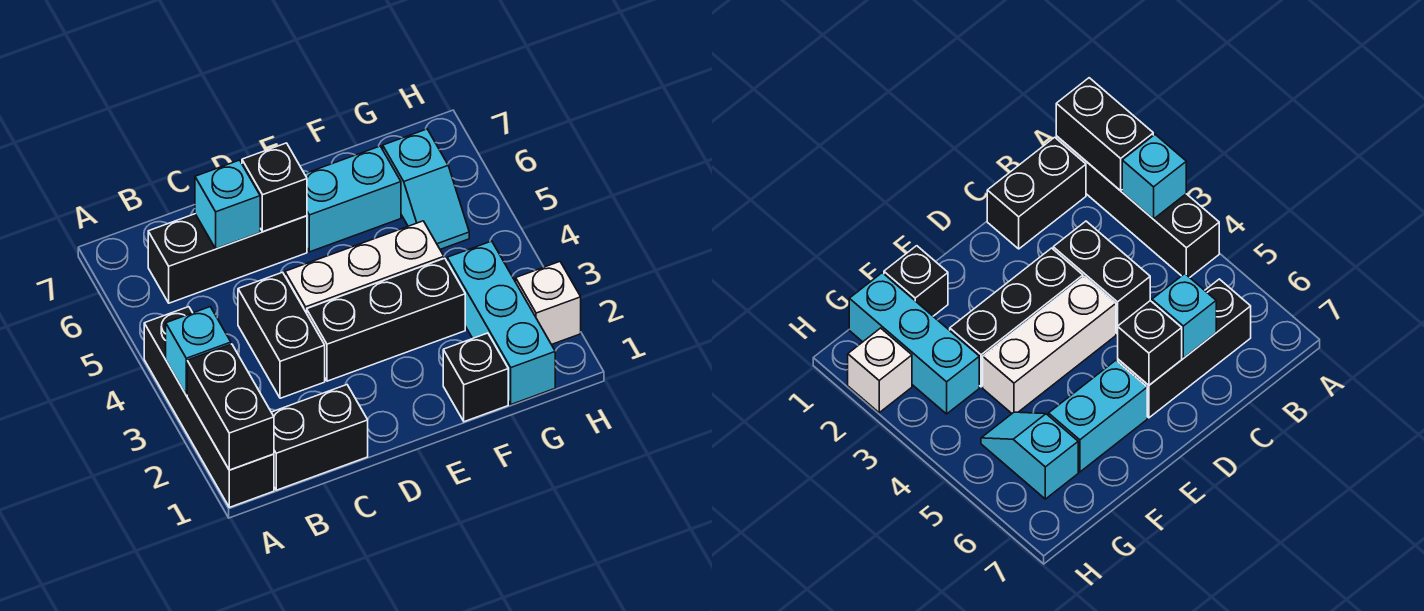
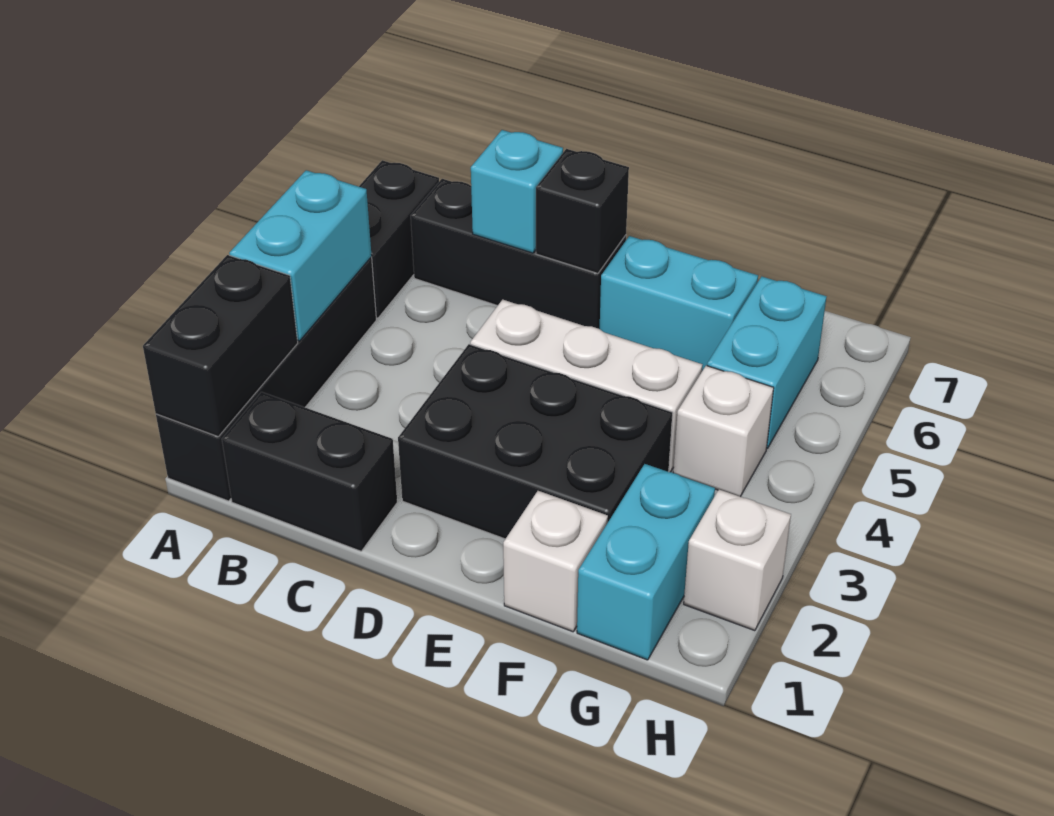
cyan 1x1 brick [166,307,231,395] -> cyan 1x2 brick [229,170,372,341]
black 1x2 brick [238,272,325,398] -> black 1x2 brick moved to [359,160,439,318]
black 1x3 brick [307,258,465,381] -> black 2x3 brick [398,344,673,539]
black 1x1 brick [443,333,508,422] -> white 1x1 brick [503,491,608,632]
cyan 1x3 brick [447,241,555,404] -> cyan 1x2 brick [577,464,715,660]
none -> white 1x1 brick [673,366,774,497]
cyan 1x2 slope [383,129,469,249] -> cyan 1x2 brick [707,276,827,449]

